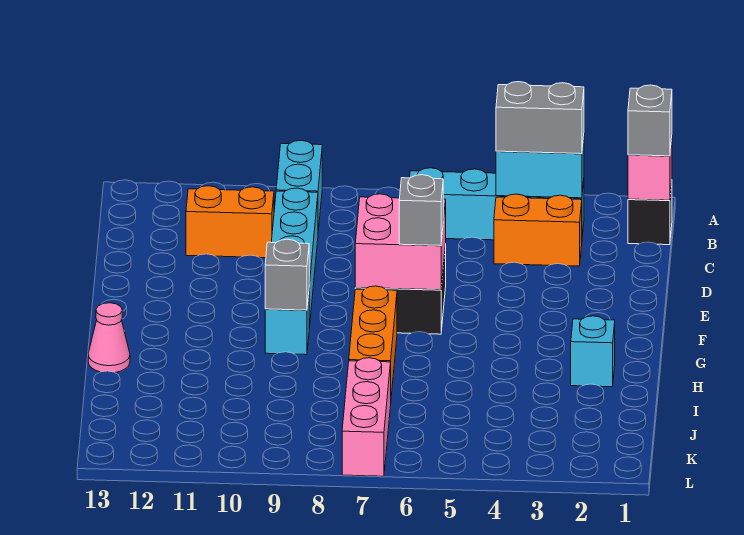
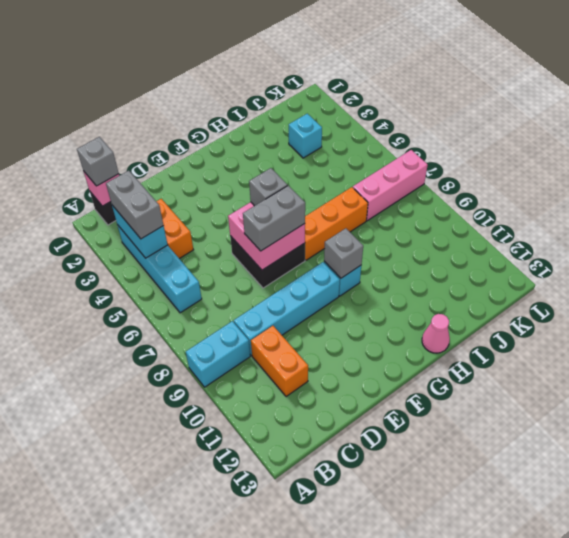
none -> grey 1x2 brick [243,186,305,251]
cyan 1x1 brick [571,316,615,387] -> cyan 1x1 brick moved to [289,114,322,158]

